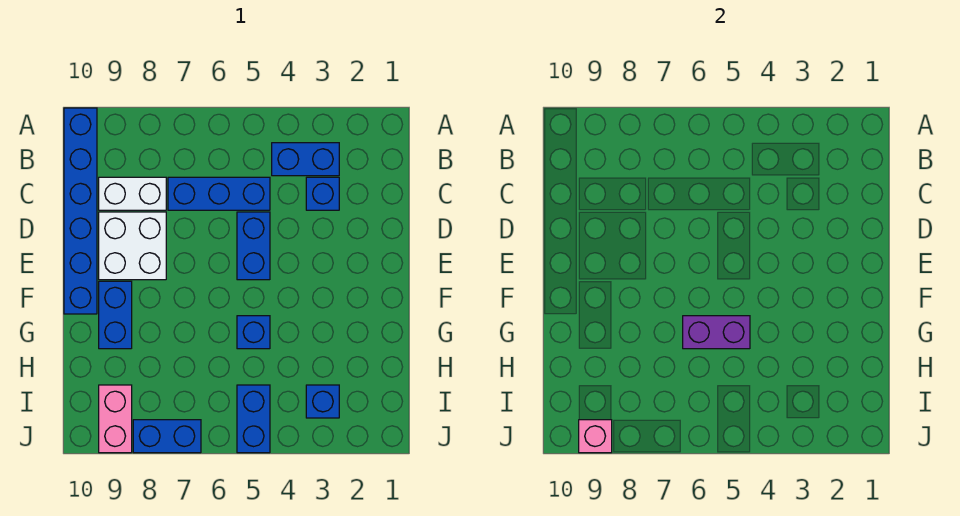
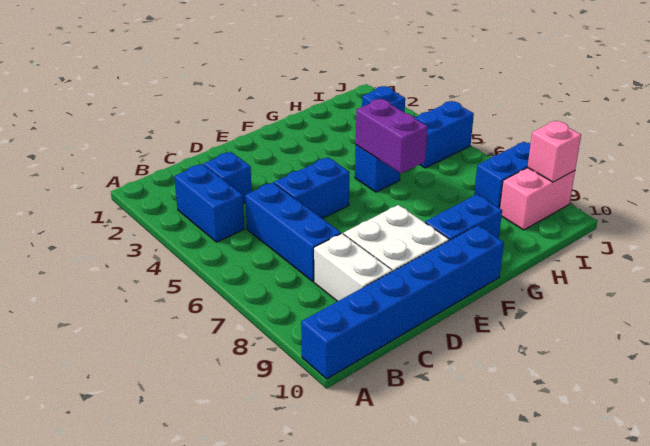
blue 1x2 brick [133,420,201,453] -> blue 1x2 brick turned to [474,142,531,208]

